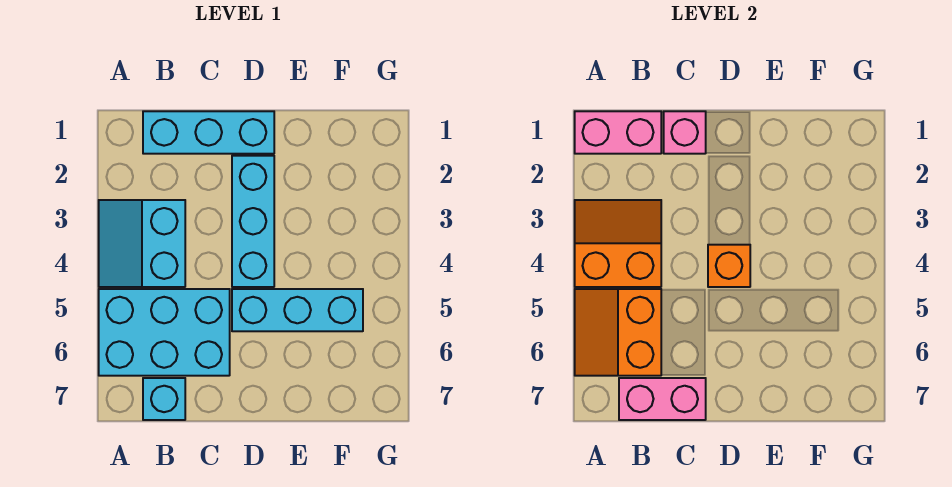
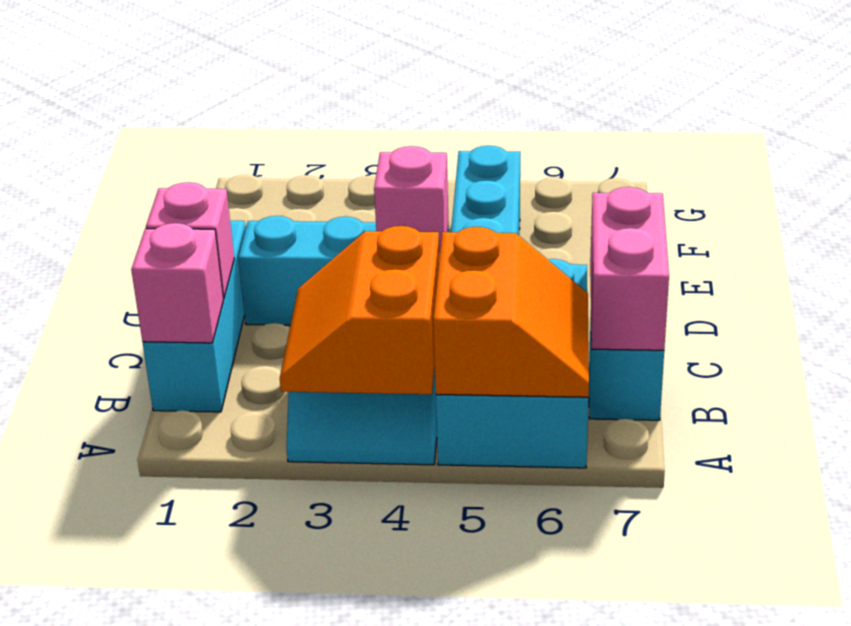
pink 1x2 brick [575,111,661,154] -> pink 1x1 brick [131,223,224,343]
orange 2x2 slope [575,289,661,376] -> orange 2x2 slope turned to [433,227,589,397]
orange 1x1 brick [708,245,750,287] -> pink 1x1 brick [374,146,449,258]

